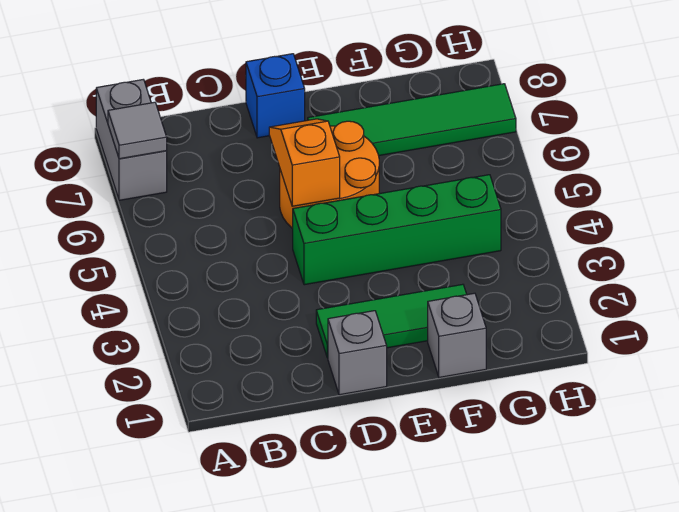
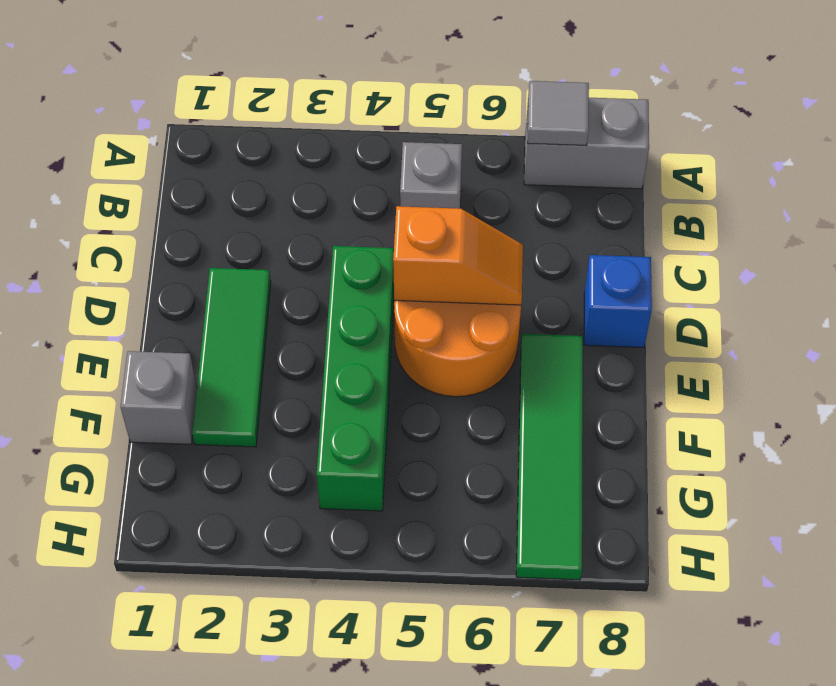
grey 1x1 brick [328,311,387,395] -> grey 1x1 brick moved to [400,142,462,209]

